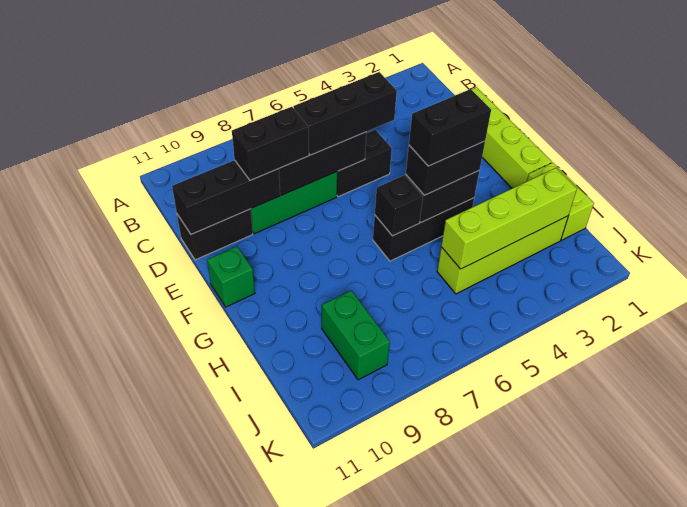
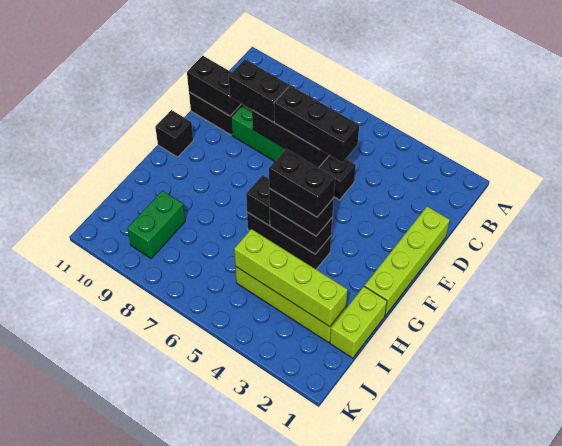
black 1x3 brick [172,160,280,234] -> black 1x2 brick [187,56,241,116]
green 1x1 brick [207,246,255,307] -> black 1x1 brick [155,110,193,157]

